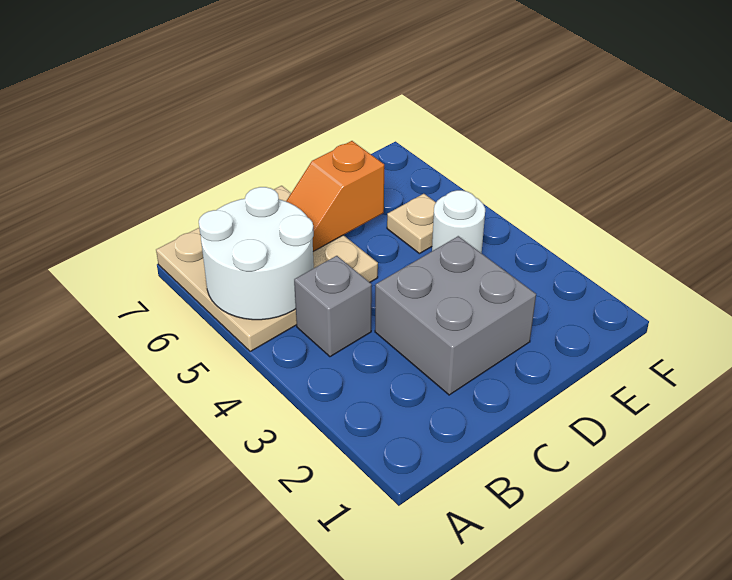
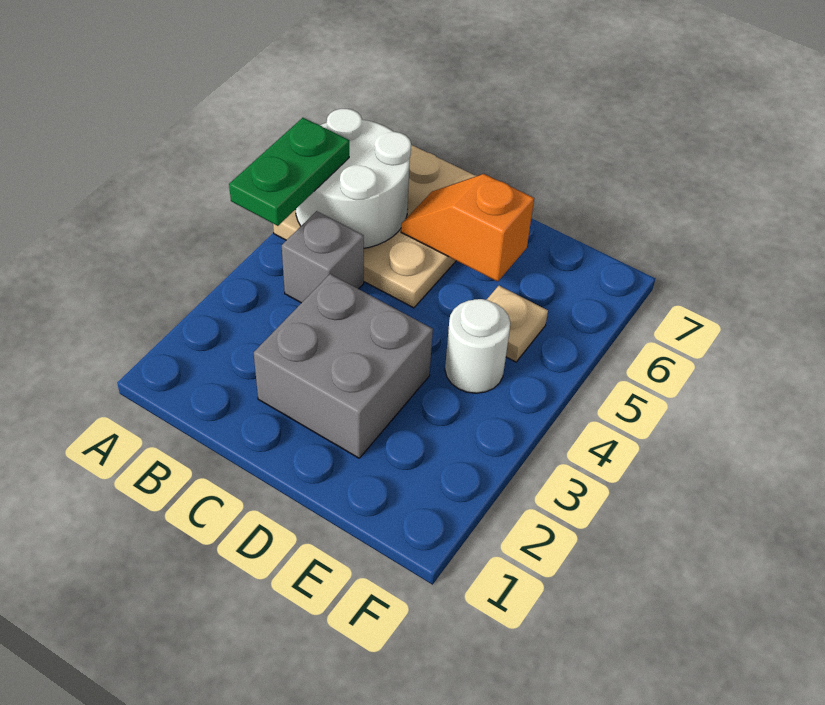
none -> green 1x2 plate [229,118,349,226]

